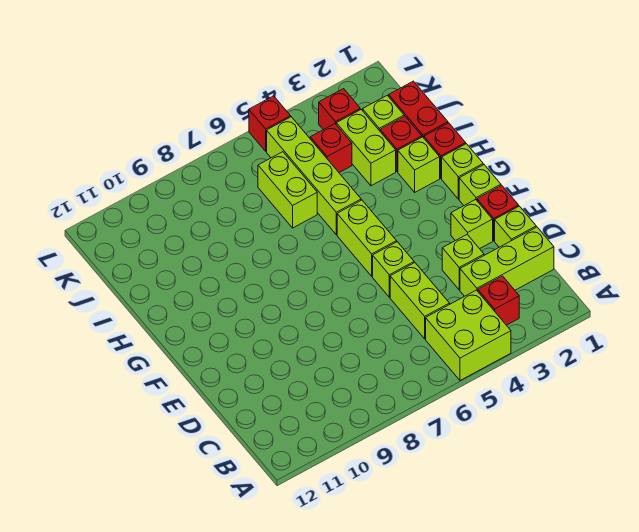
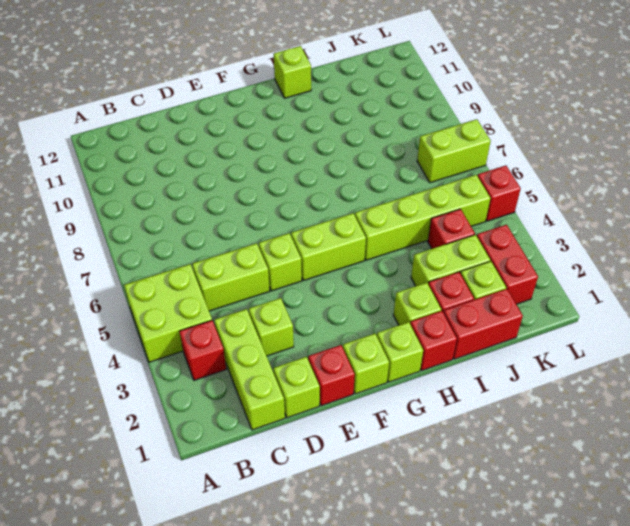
lime 1x1 brick [451,199,493,249] -> lime 1x1 brick moved to [274,46,311,98]
lime 1x2 brick [258,152,317,228] -> lime 1x2 brick moved to [417,119,491,183]
red 1x1 brick [319,89,360,130] -> red 1x2 brick [477,225,538,304]

